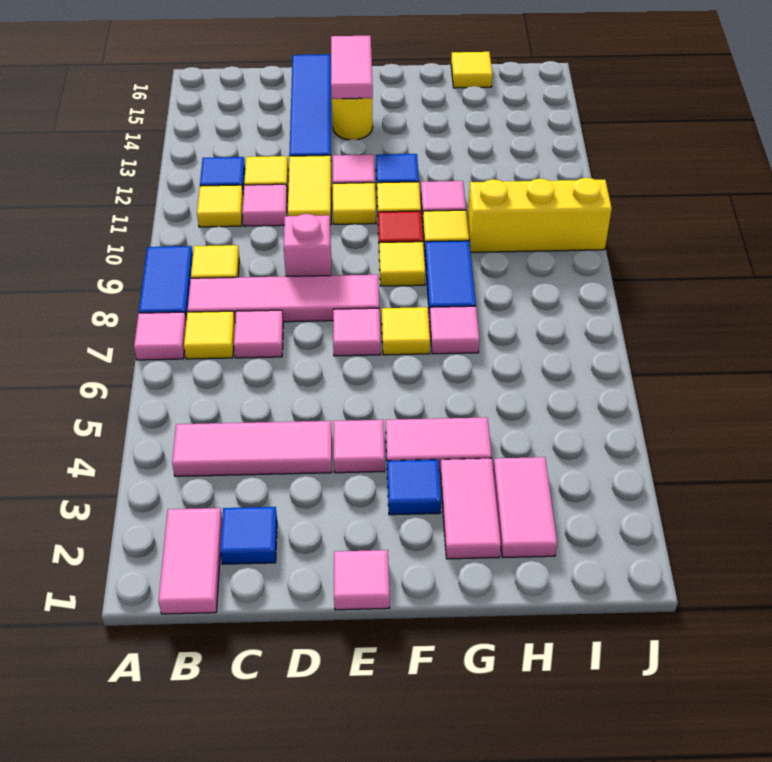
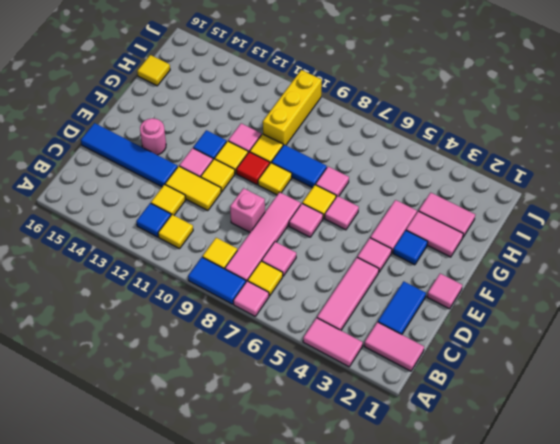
blue 1x1 tile [220,507,277,564] -> blue 1x2 tile [378,281,426,335]
pink 1x1 tile [242,184,287,226] -> pink 1x1 tile moved to [325,196,359,230]
yellow 1x1 round brick [332,98,373,140] -> pink 1x1 round brick [140,118,166,155]
pink 1x2 tile [331,36,373,99] -> pink 1x2 tile moved to [303,318,363,367]

